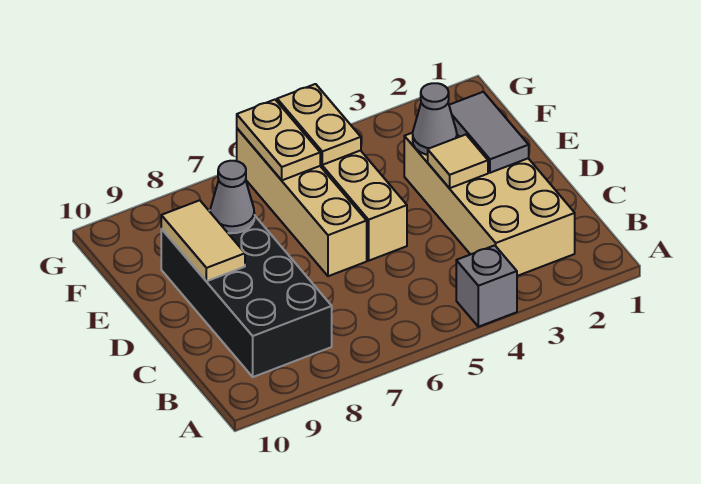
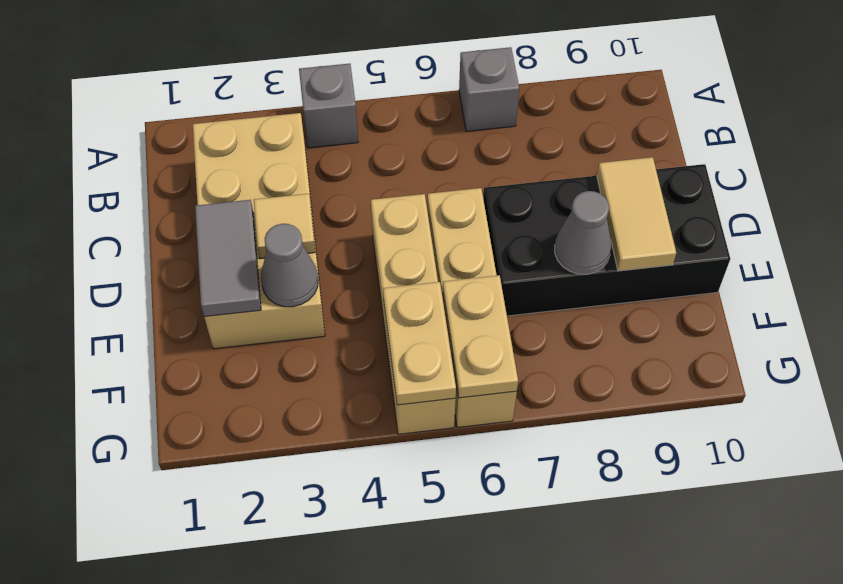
none -> grey 1x1 brick [459,47,519,131]
black 2x4 brick [161,210,332,377] -> black 2x4 brick turned to [483,164,730,316]

